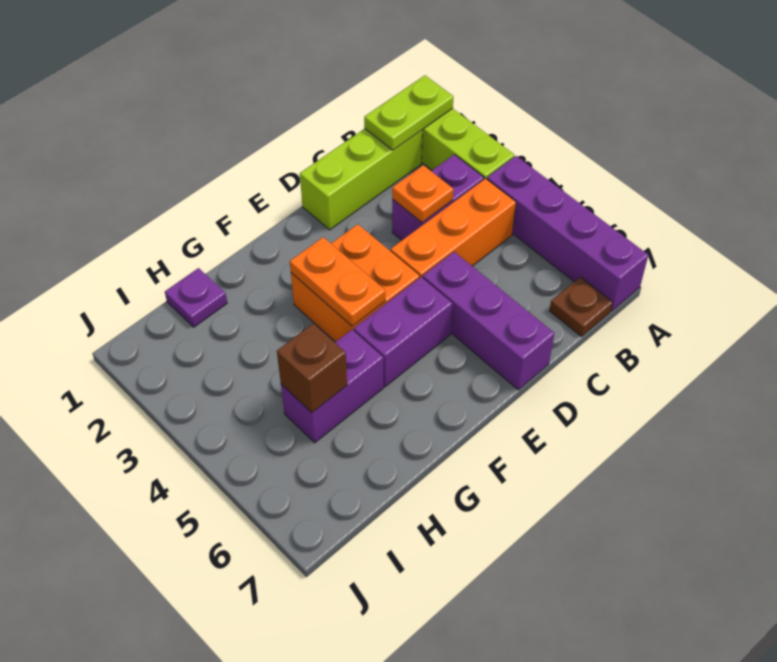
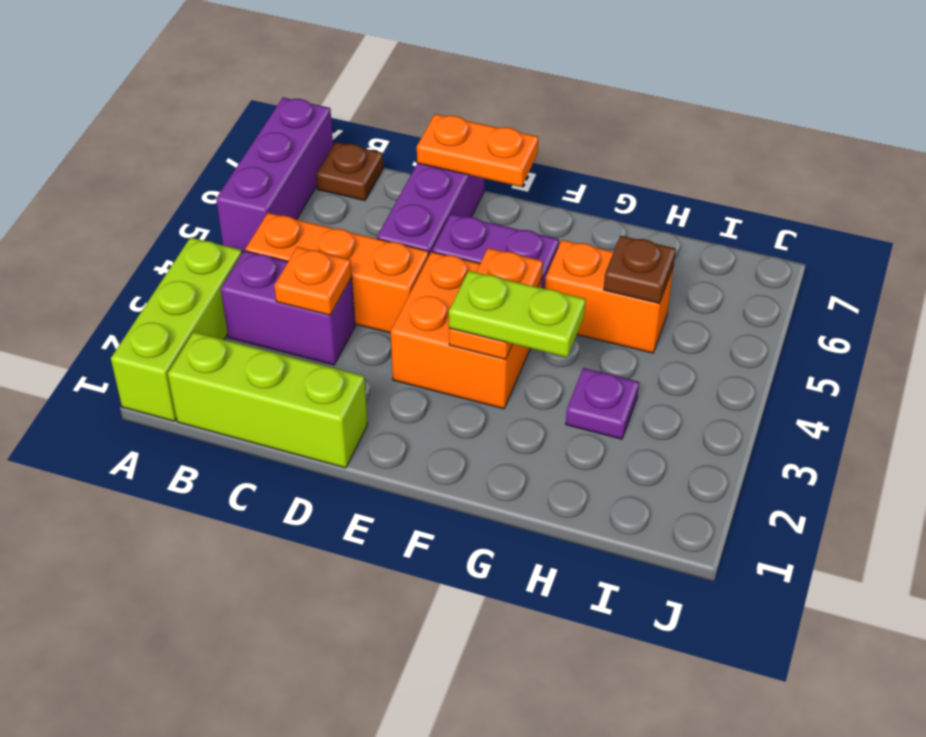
lime 1x2 plate [364,75,453,150] -> lime 1x2 plate moved to [449,271,586,357]
purple 1x4 brick [487,156,648,311] -> purple 1x3 brick [216,97,333,253]
none -> orange 1x2 plate [417,114,538,187]
purple 1x2 brick [281,330,384,443] -> orange 1x2 brick [545,240,673,353]
purple 1x1 plate [165,268,227,327] -> purple 1x1 plate moved to [566,368,639,439]
brown 1x1 brick [277,324,347,412] -> brown 1x1 plate [604,236,676,304]

